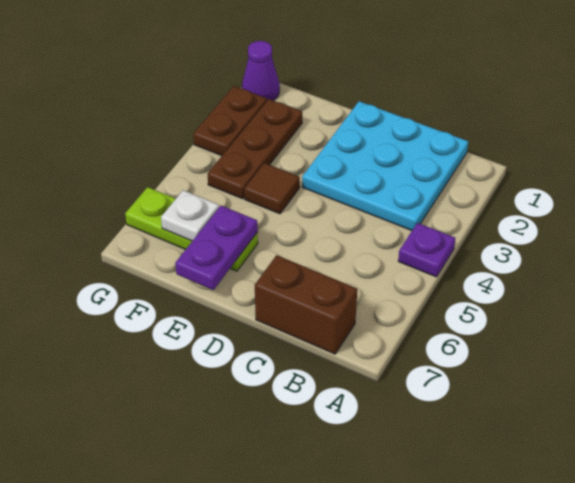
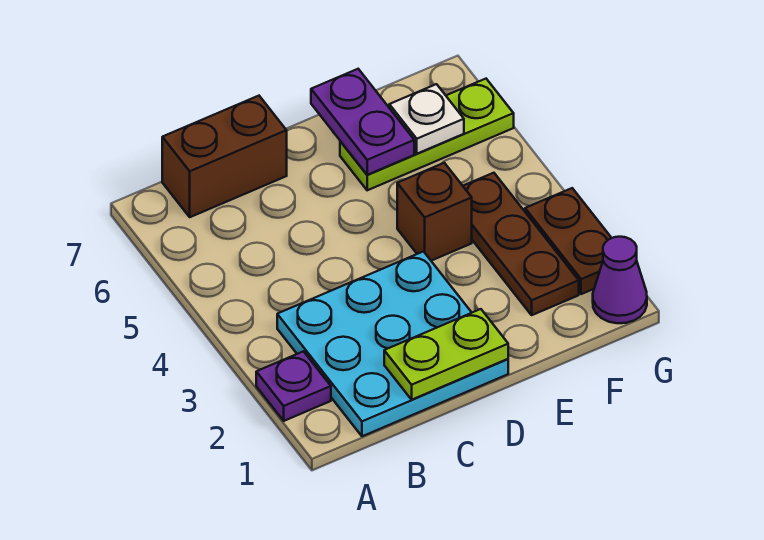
purple 1x1 plate [398,223,455,277] -> purple 1x1 plate moved to [256,351,331,421]
none -> lime 1x2 plate [384,309,508,400]
brown 1x1 tile [244,163,300,214] -> brown 1x1 brick [397,163,472,261]

